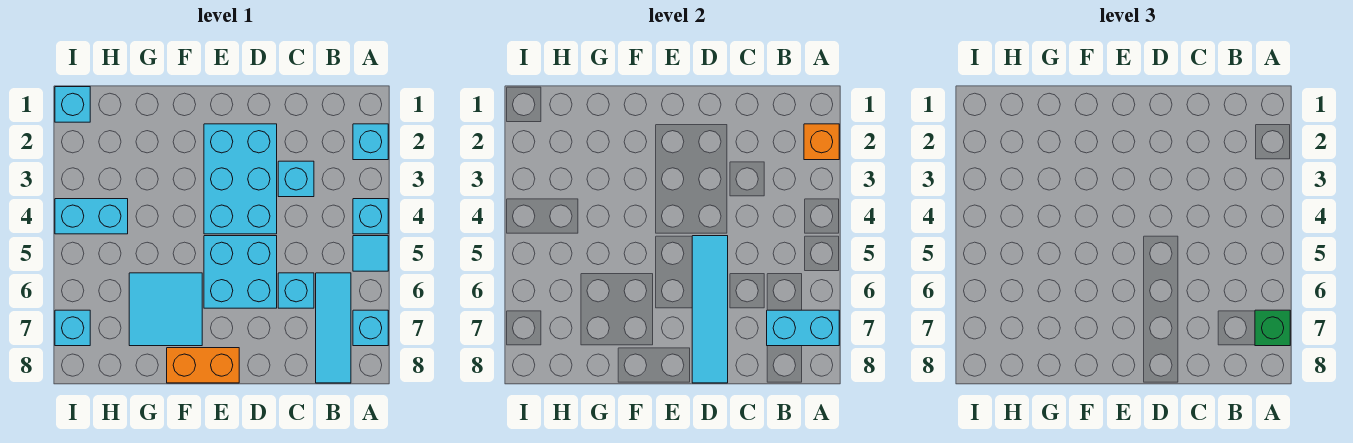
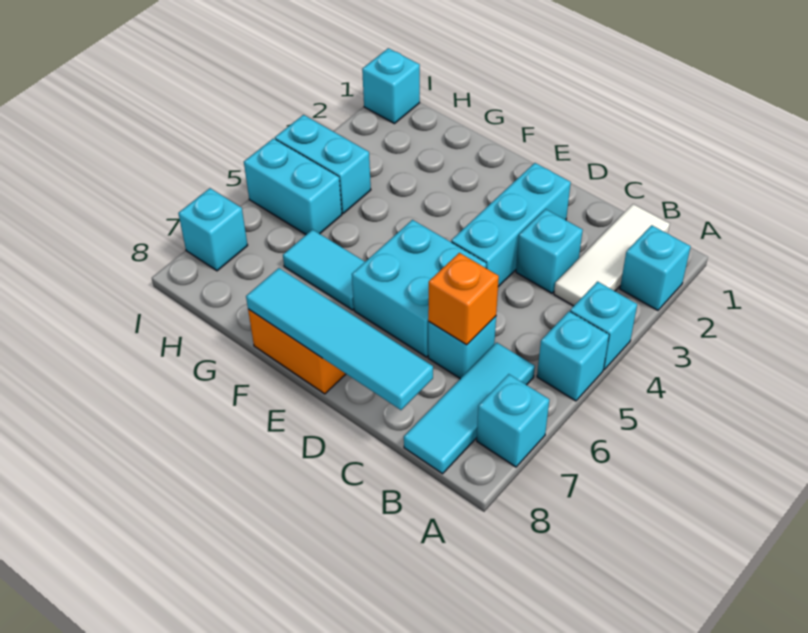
orange 1x1 brick [804,124,839,160] -> orange 1x1 brick moved to [428,253,499,345]
cyan 1x1 tile [353,236,388,271] -> cyan 1x1 brick [537,311,609,401]
cyan 1x2 brick [767,310,839,346] -> cyan 1x2 brick moved to [244,138,342,235]
green 1x1 brick [1255,310,1290,346] -> none
none -> white 1x3 tile [554,204,670,306]
cyan 2x3 brick [204,124,277,234] -> cyan 1x3 brick [451,163,571,287]
cyan 1x4 tile [692,236,728,383] -> cyan 1x4 tile turned to [246,268,433,410]
cyan 2x2 tile [129,273,202,346] -> cyan 1x2 tile [283,229,365,310]

